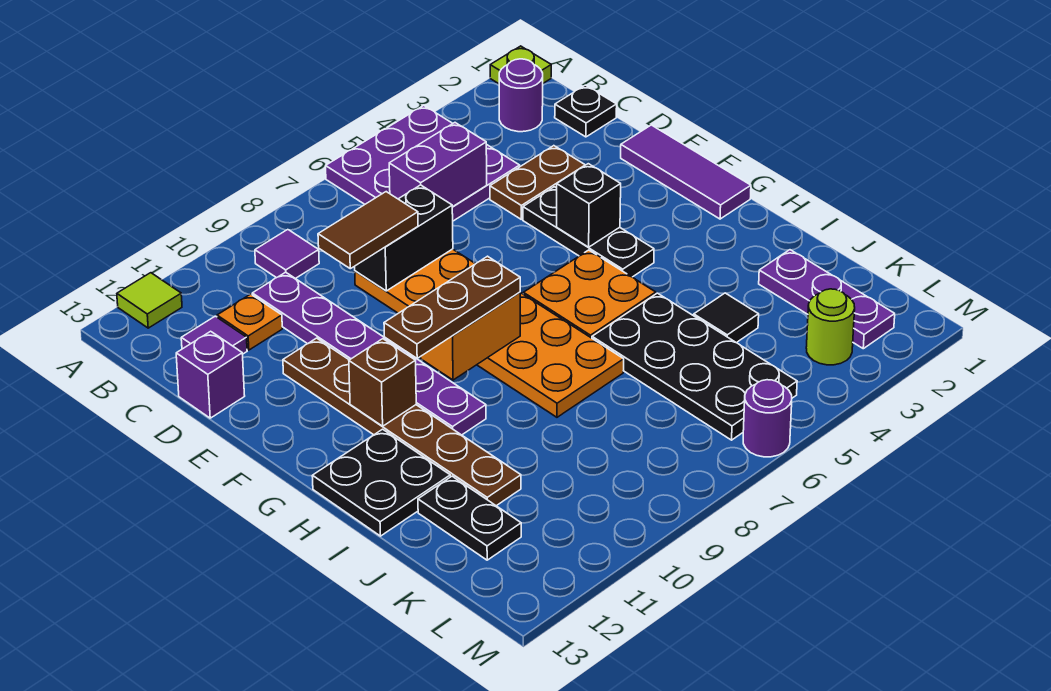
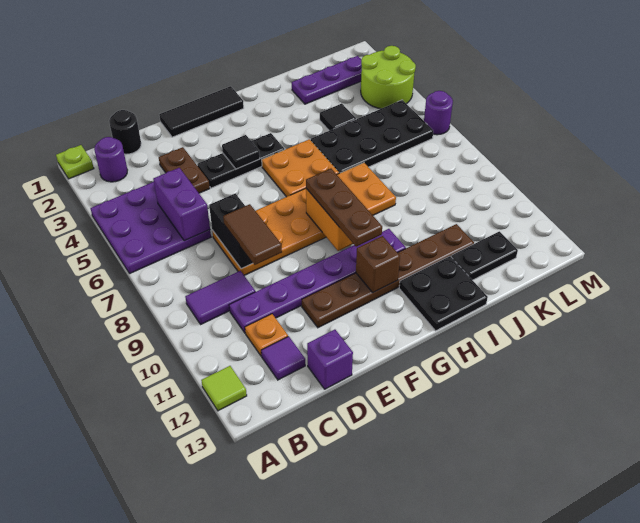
purple 1x1 tile [255,230,319,279] -> purple 1x2 tile [185,271,255,324]
black 1x1 plate [555,85,617,137] -> black 1x1 round brick [109,110,141,154]
purple 1x3 tile [621,125,751,219] -> black 1x3 tile [159,86,244,137]
black 1x1 brick [556,164,621,247] -> black 1x1 tile [222,135,260,169]
lime 1x1 round brick [806,289,855,365] -> lime 2x2 round brick [361,46,416,109]

